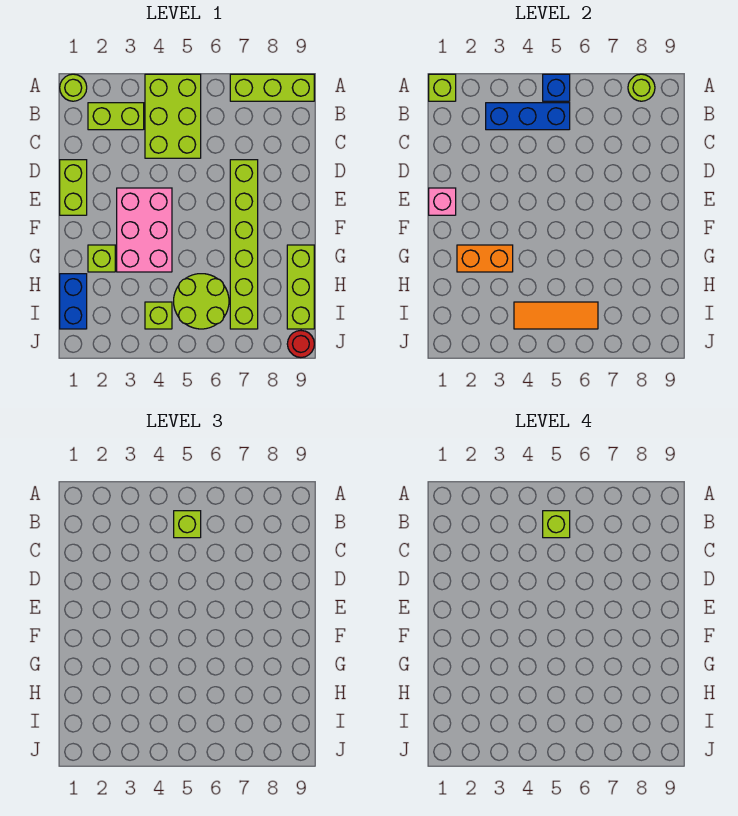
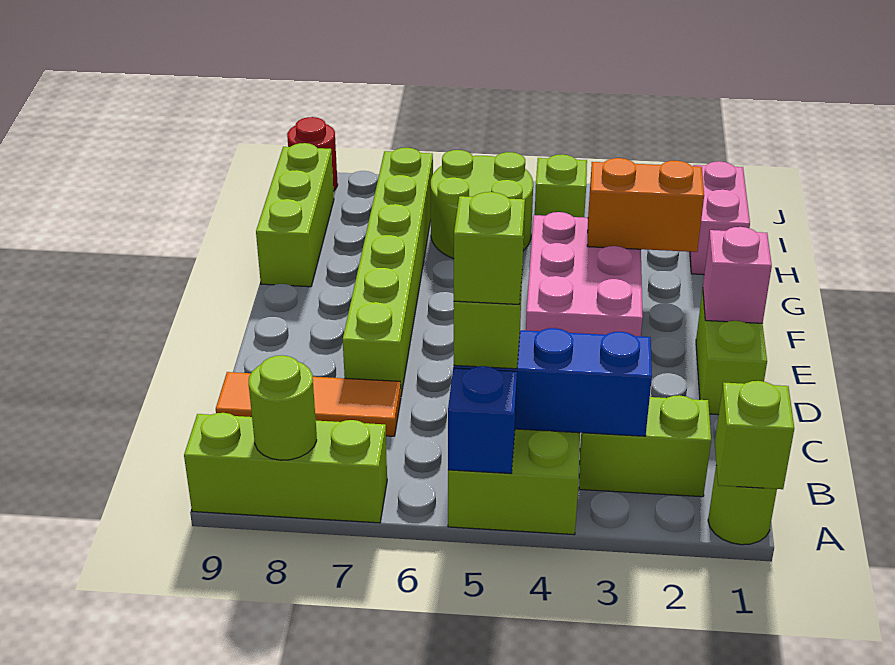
lime 1x1 brick [88,245,115,272] -> none
blue 1x2 brick [60,274,87,329] -> pink 1x2 brick [690,161,750,275]
orange 1x3 tile [514,302,598,329] -> orange 1x3 tile moved to [216,372,401,436]

